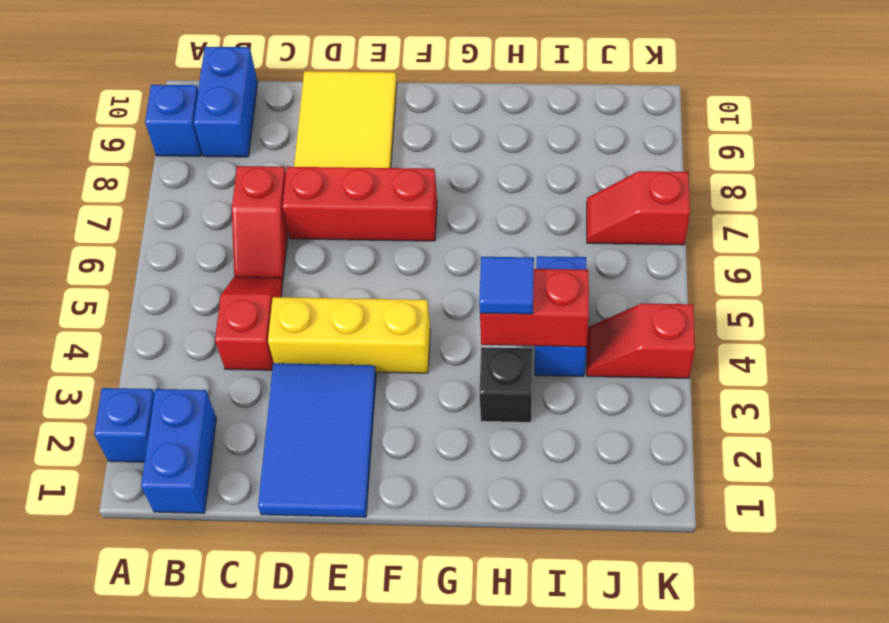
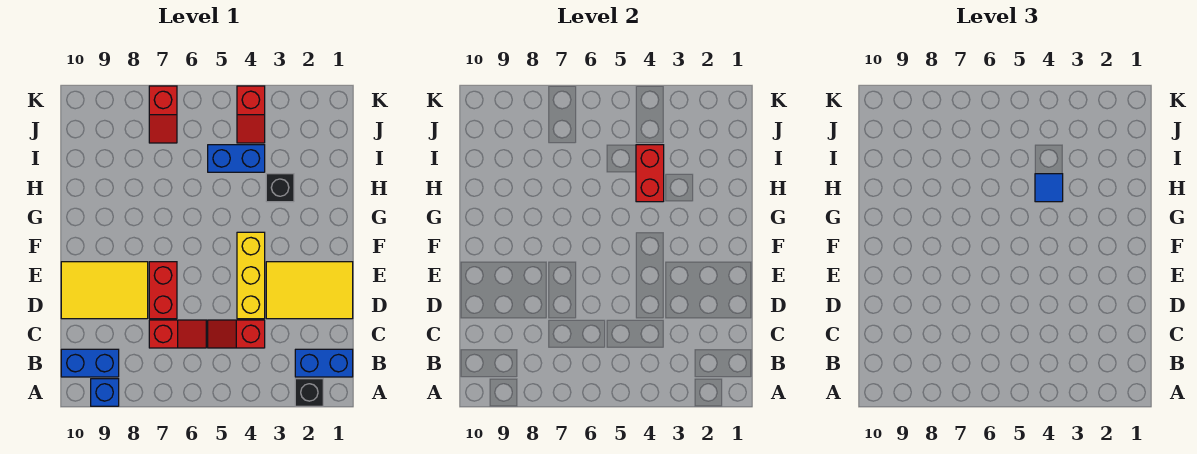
blue 1x1 brick [94,388,154,462] -> black 1x1 brick [295,379,323,406]
blue 2x3 tile [258,363,376,517] -> yellow 2x3 tile [266,262,353,319]
red 1x3 brick [282,167,437,241] -> red 1x2 brick [149,262,177,319]

